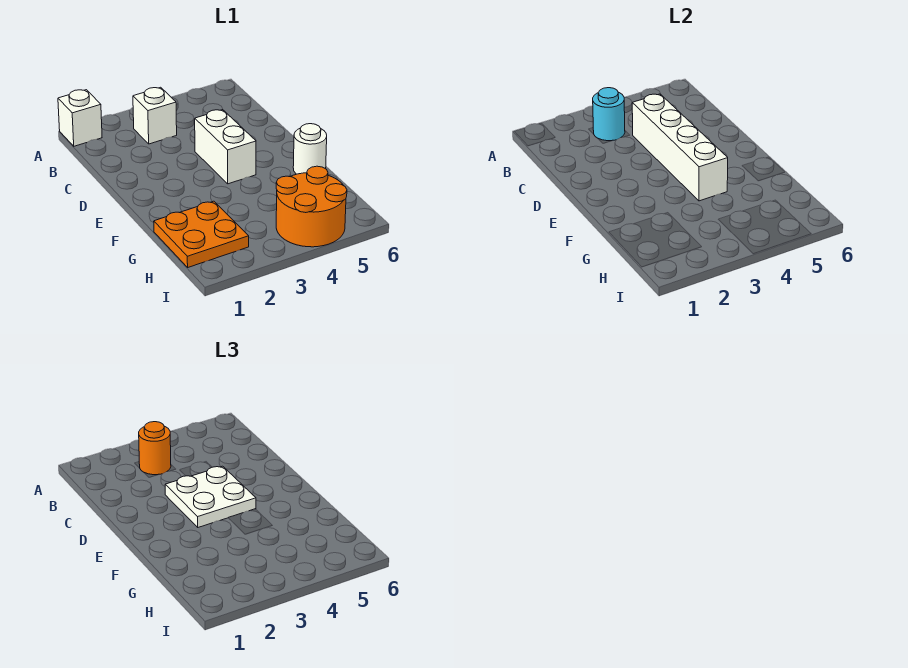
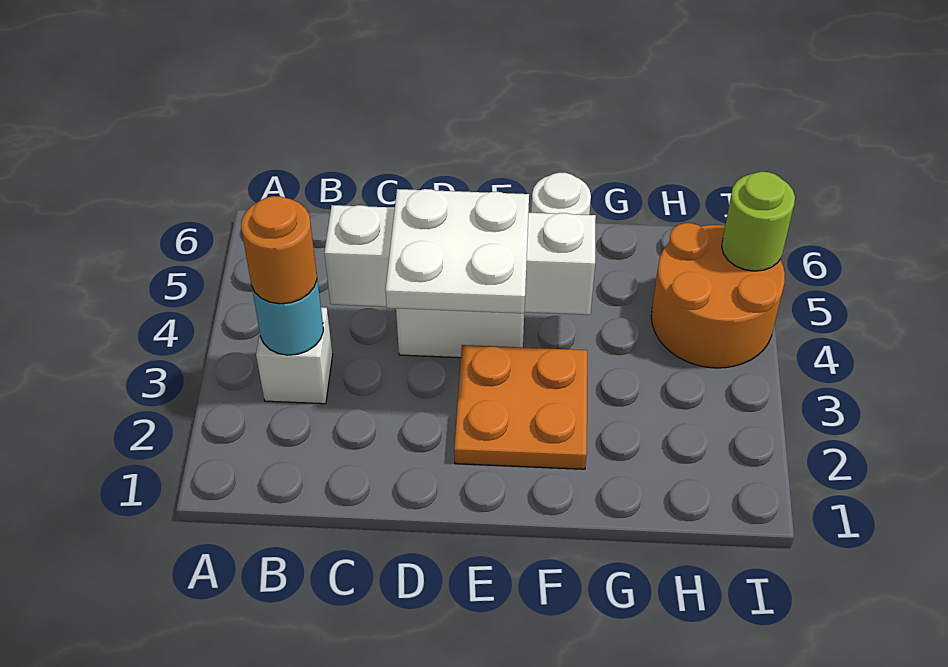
white 1x1 brick [58,90,102,146] -> none
orange 2x2 plate [154,201,249,267] -> orange 2x2 plate moved to [454,345,587,469]
none -> lime 1x1 round brick [722,172,795,271]

